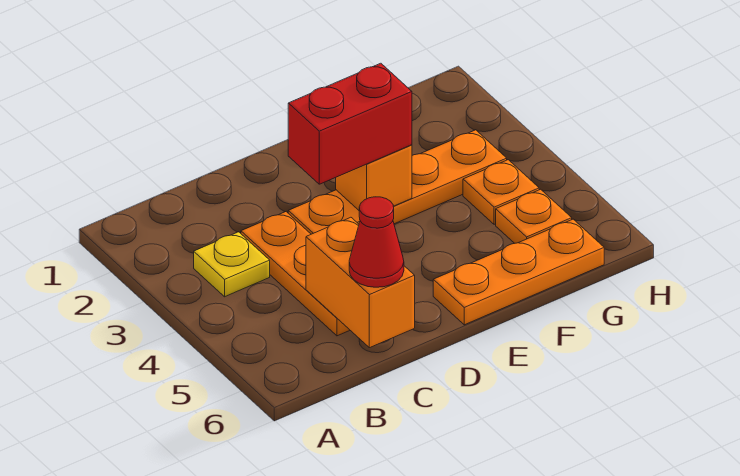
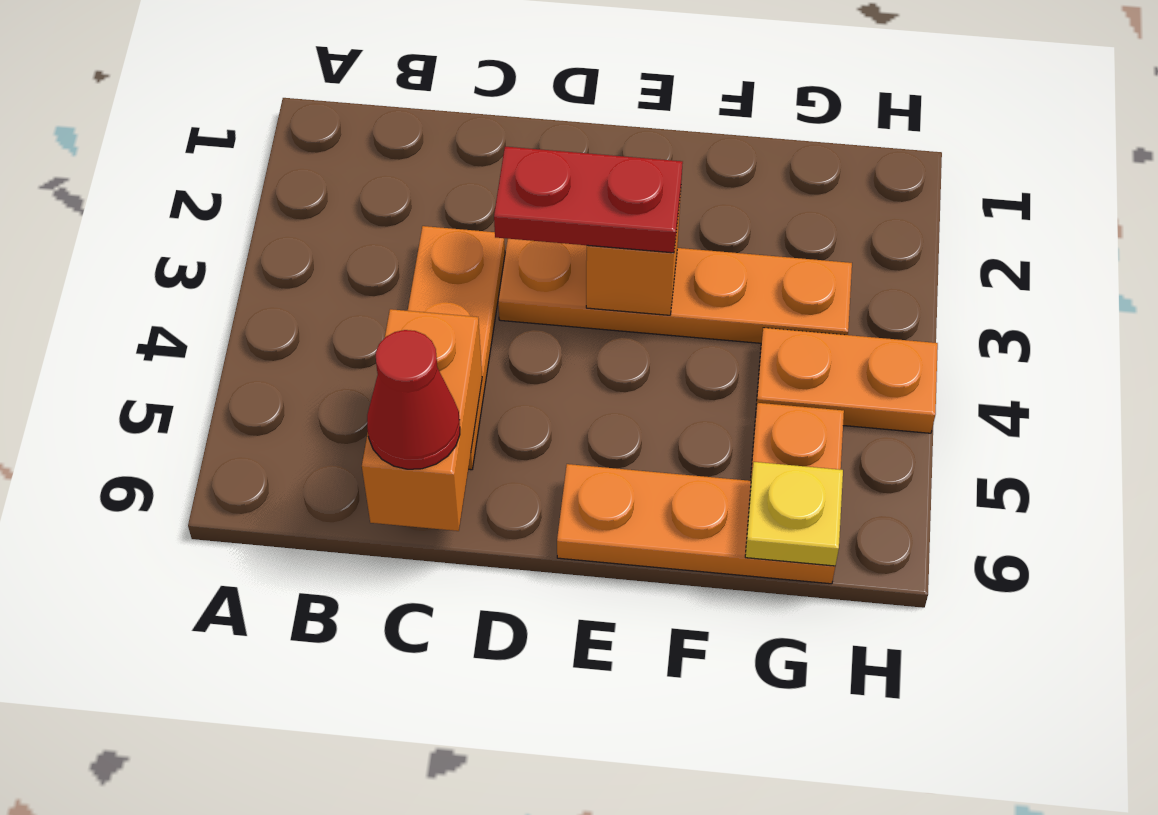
yellow 1x1 plate [194,232,270,297] -> yellow 1x1 plate moved to [745,462,843,566]
red 1x2 brick [288,63,412,184] -> red 1x2 plate [494,147,683,253]
orange 1x1 plate [463,160,539,224] -> orange 1x2 plate [756,328,938,433]

